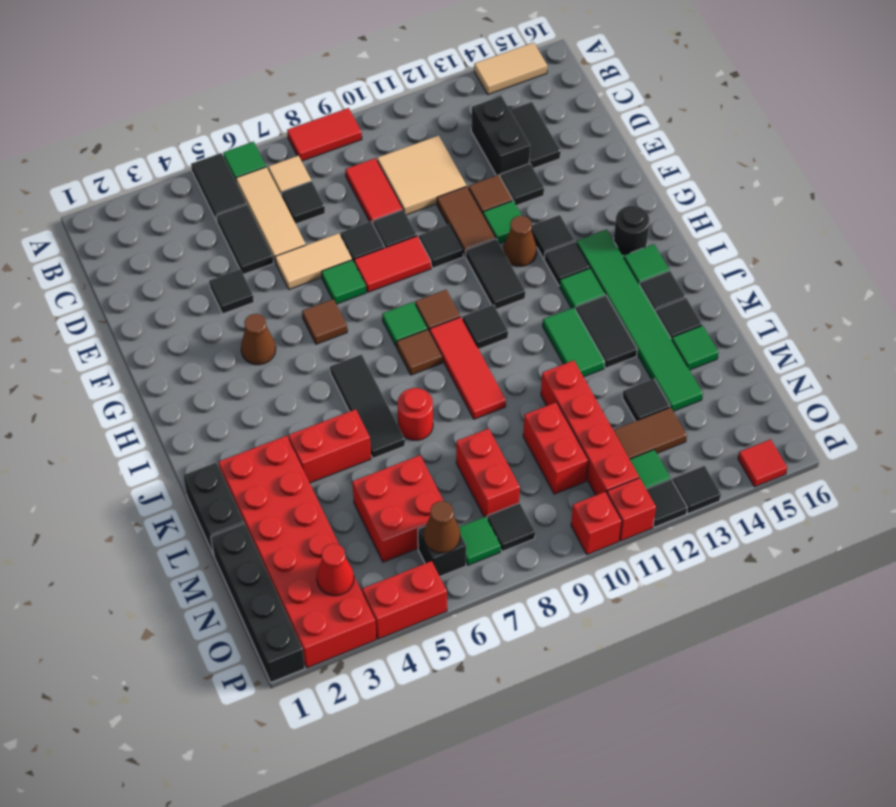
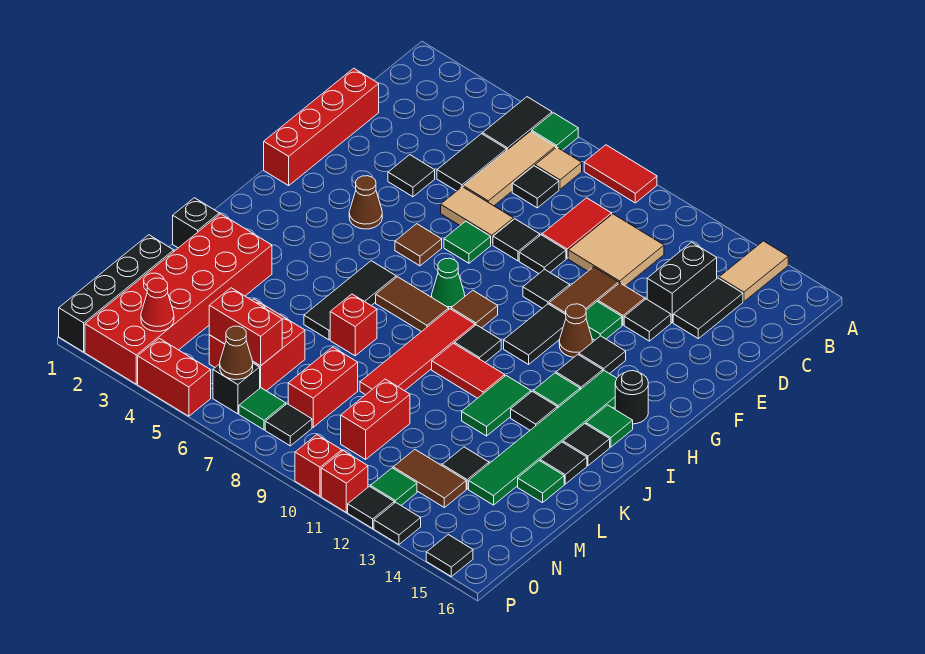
tan 1x2 tile [474,42,547,94] -> tan 1x2 tile turned to [719,241,788,302]
red 1x2 tile [354,236,431,292] -> red 1x2 tile moved to [432,343,505,398]
green 1x1 tile [382,302,428,347] -> green 1x1 cone [432,258,465,309]
brown 1x1 tile [397,330,442,375] -> brown 1x2 tile [376,277,449,332]
red 1x3 tile [430,317,506,419] -> red 1x4 tile [360,309,475,395]
black 1x2 tile [575,295,637,368] -> black 1x1 tile [511,391,557,430]
black 1x2 brick [183,463,244,555] -> black 1x1 brick [173,198,219,248]
red 1x2 brick [289,409,371,483] -> red 1x2 brick moved to [209,288,282,366]
red 1x1 round brick [397,388,433,440] -> red 1x1 brick [330,294,377,356]
red 1x4 brick [541,360,639,495] -> red 1x4 brick moved to [264,68,379,186]
red 1x1 tile [738,439,787,487] -> black 1x1 tile [426,535,473,577]

